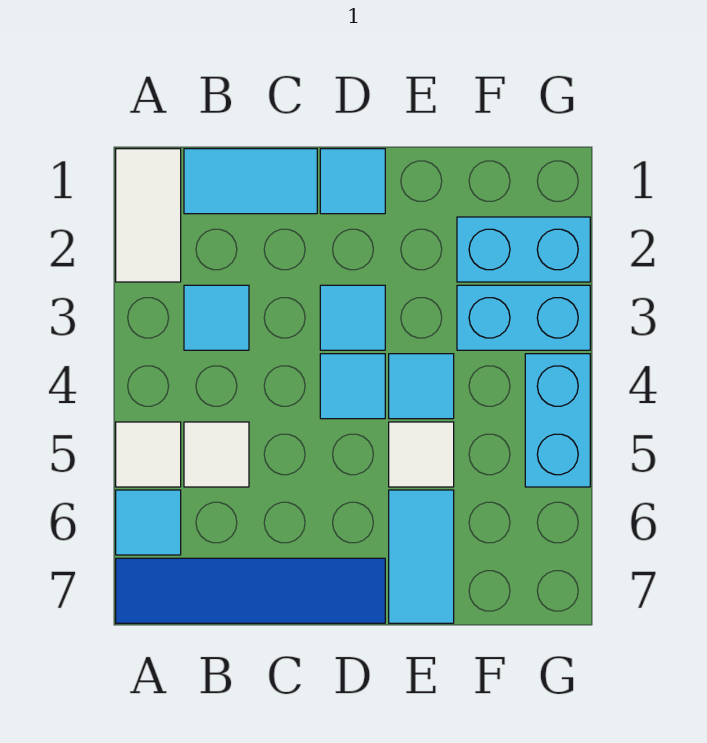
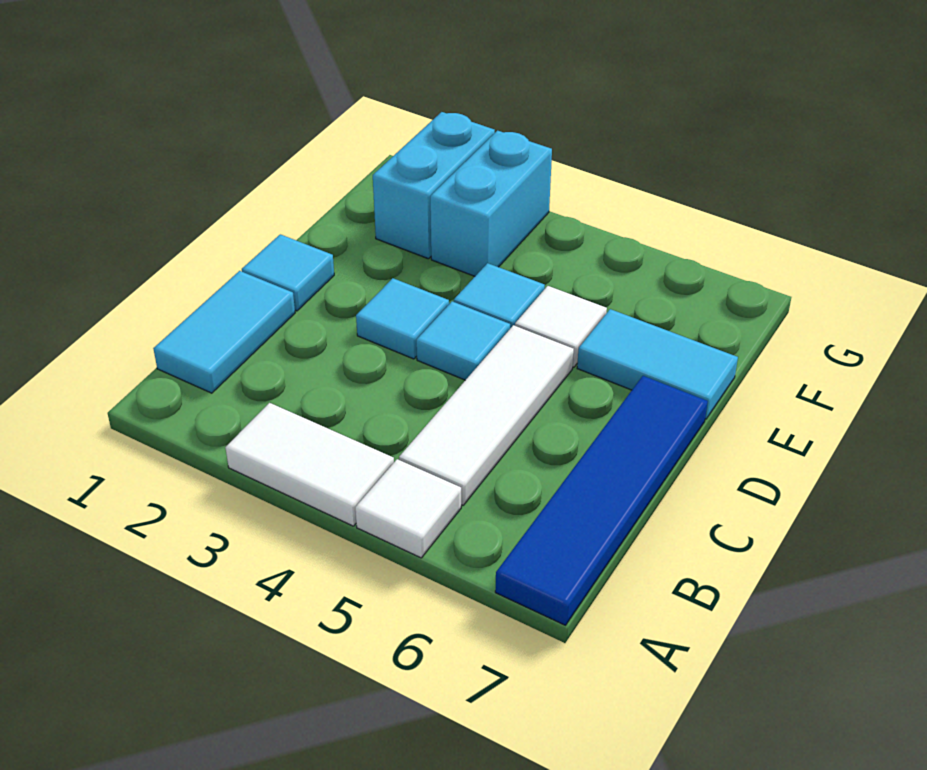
white 1x2 tile [116,149,181,282] -> white 1x2 tile moved to [225,403,394,526]
cyan 1x1 tile [116,490,181,555] -> none
cyan 1x1 tile [184,285,249,350] -> none
white 1x1 tile [184,422,249,487] -> white 1x3 tile [399,325,574,505]
cyan 1x2 brick [525,354,590,487] -> none

